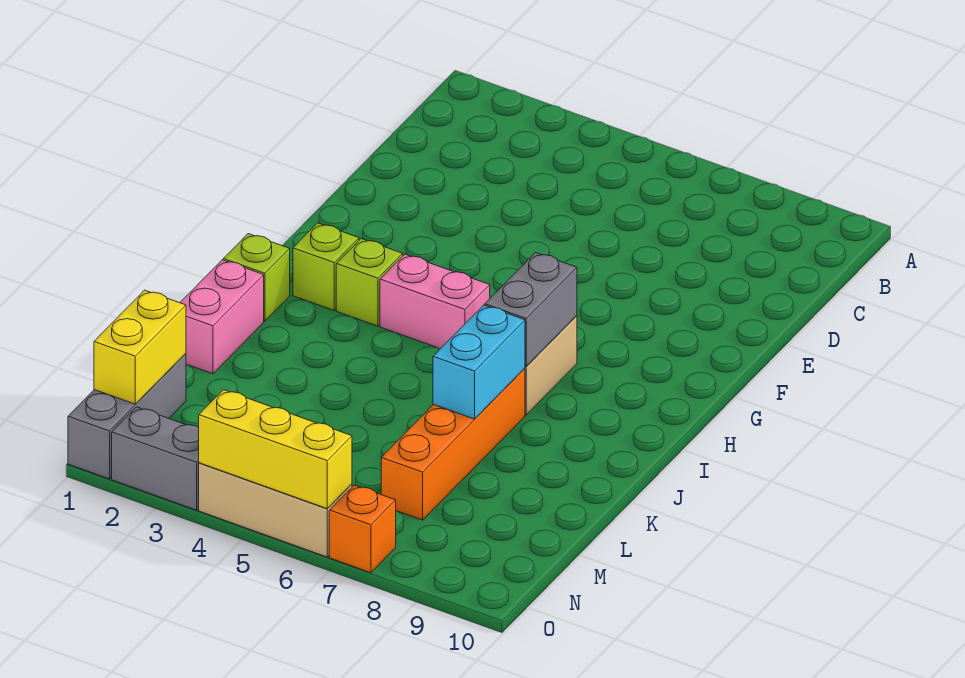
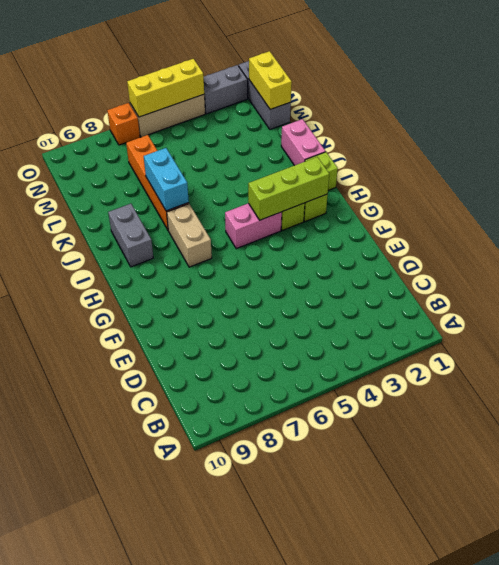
none -> lime 1x3 brick [248,157,329,220]
grey 1x2 brick [485,253,577,367] -> grey 1x2 brick moved to [108,204,153,267]

